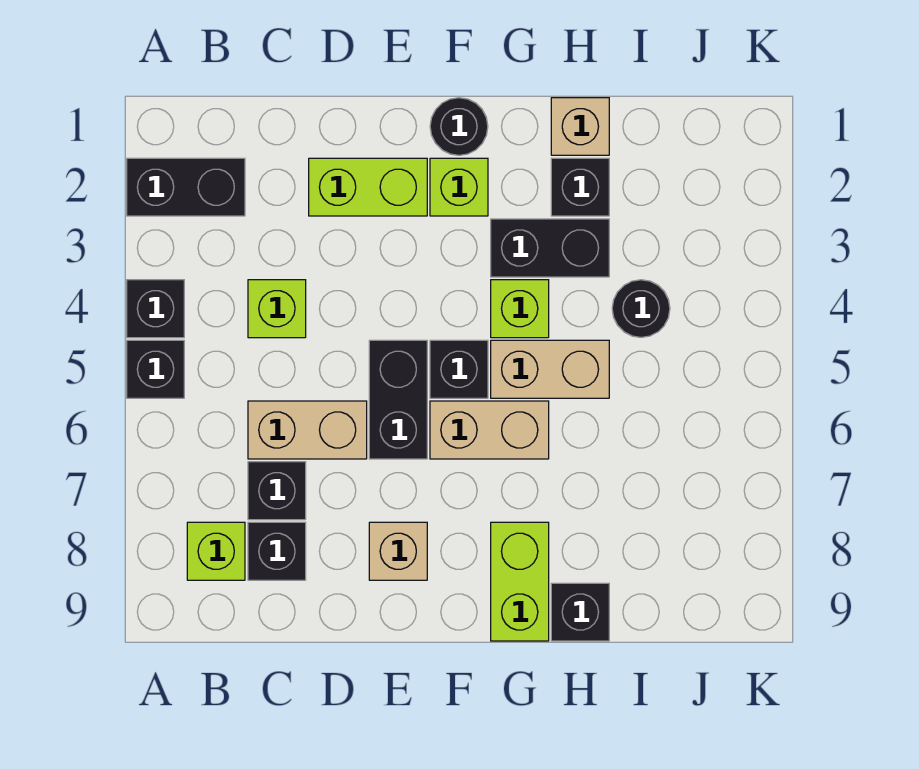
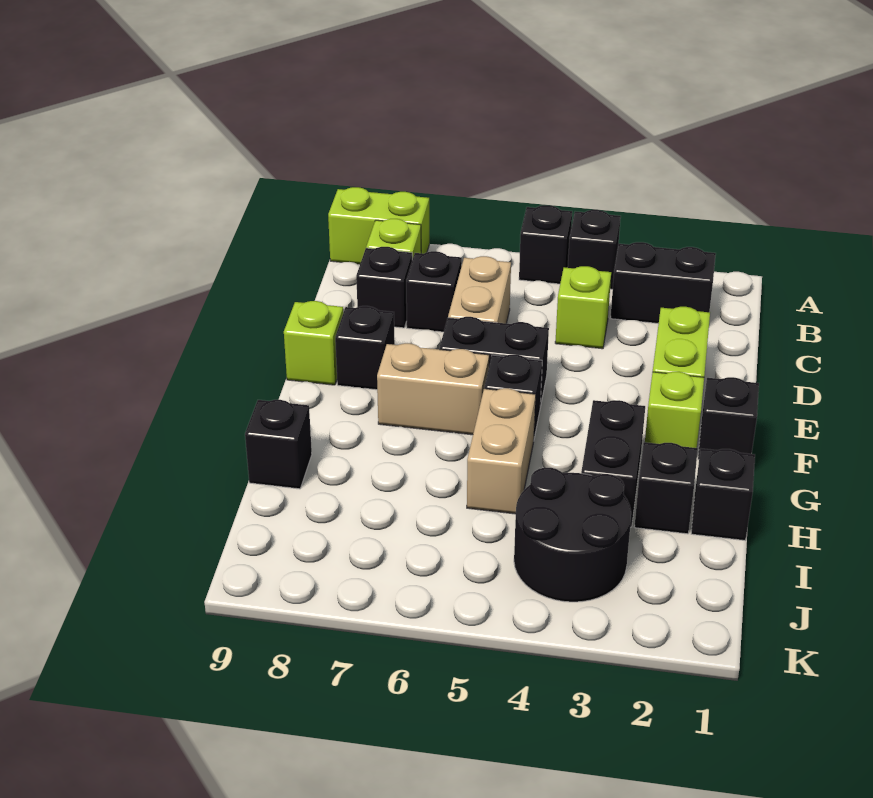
black 1x2 brick [127,158,245,216] -> black 1x2 brick turned to [611,242,716,324]
tan 1x1 brick [369,522,427,580] -> black 1x1 brick [335,306,395,390]
black 1x1 round brick [430,98,488,155] -> black 1x1 brick [698,377,759,460]
tan 1x2 brick [430,401,549,459] -> tan 1x2 brick turned to [377,343,489,435]
lime 1x1 brick [491,280,549,338] -> lime 1x1 brick moved to [284,301,343,385]
lime 1x2 brick [491,522,549,641] -> lime 1x2 brick moved to [328,187,429,264]
tan 1x1 brick [551,98,609,155] -> black 1x1 brick [691,449,755,540]
black 1x1 round brick [612,280,670,337] -> black 2x2 round brick [514,468,631,602]

